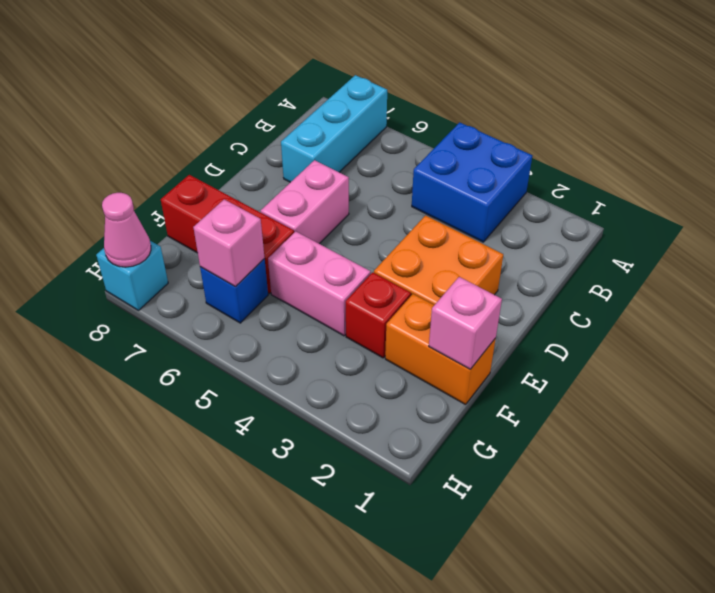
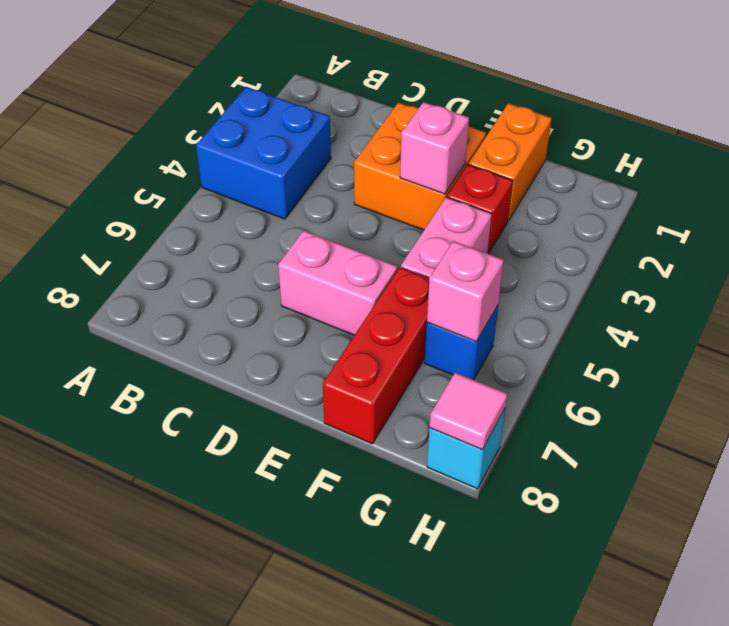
cyan 1x3 brick [281,75,387,182] -> none
pink 1x1 brick [429,277,502,369] -> pink 1x1 brick moved to [400,102,469,194]
pink 1x1 cone [102,193,151,267] -> pink 1x1 tile [430,373,507,450]

